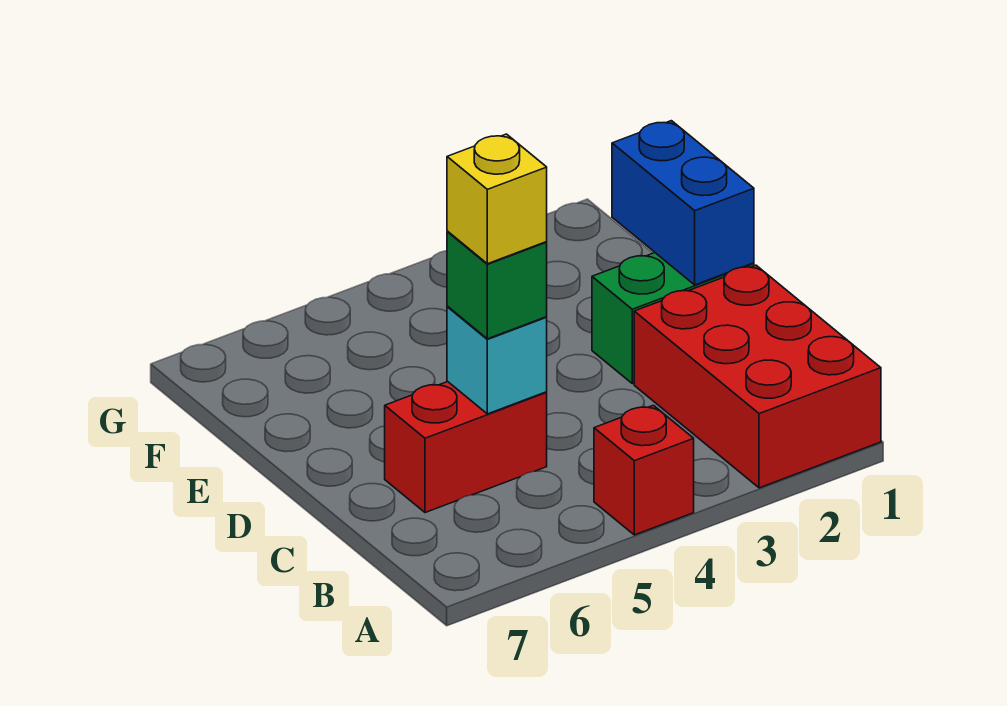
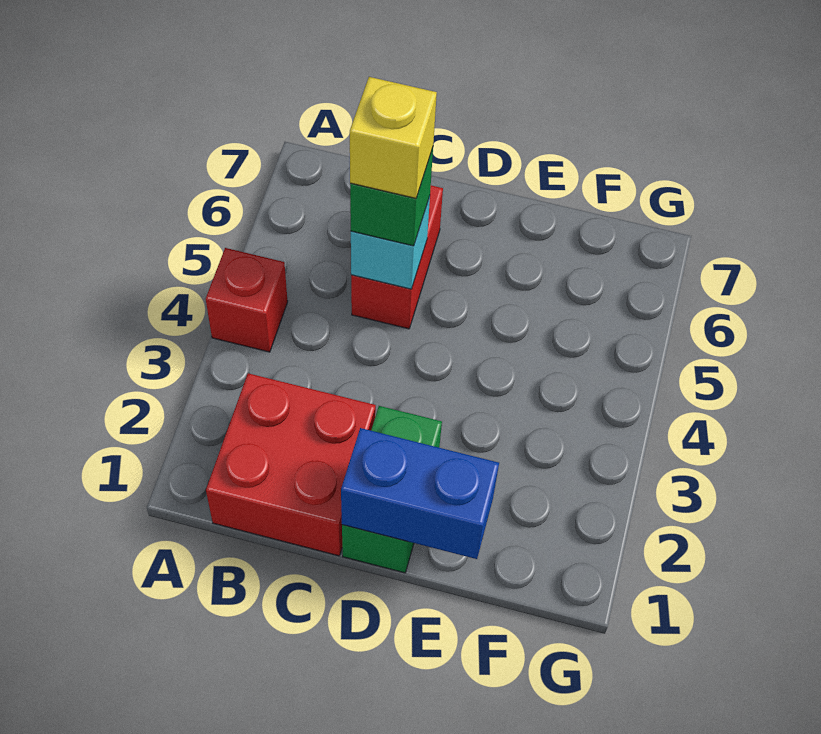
red 2x3 brick [634,265,881,488] -> red 2x2 brick [206,373,376,556]

